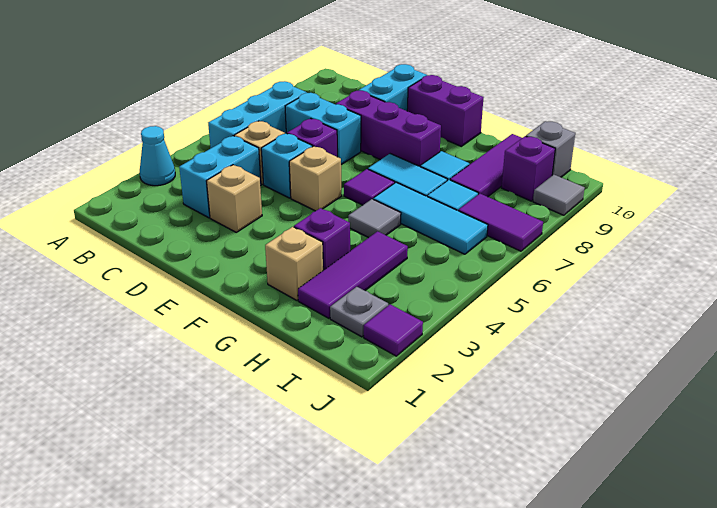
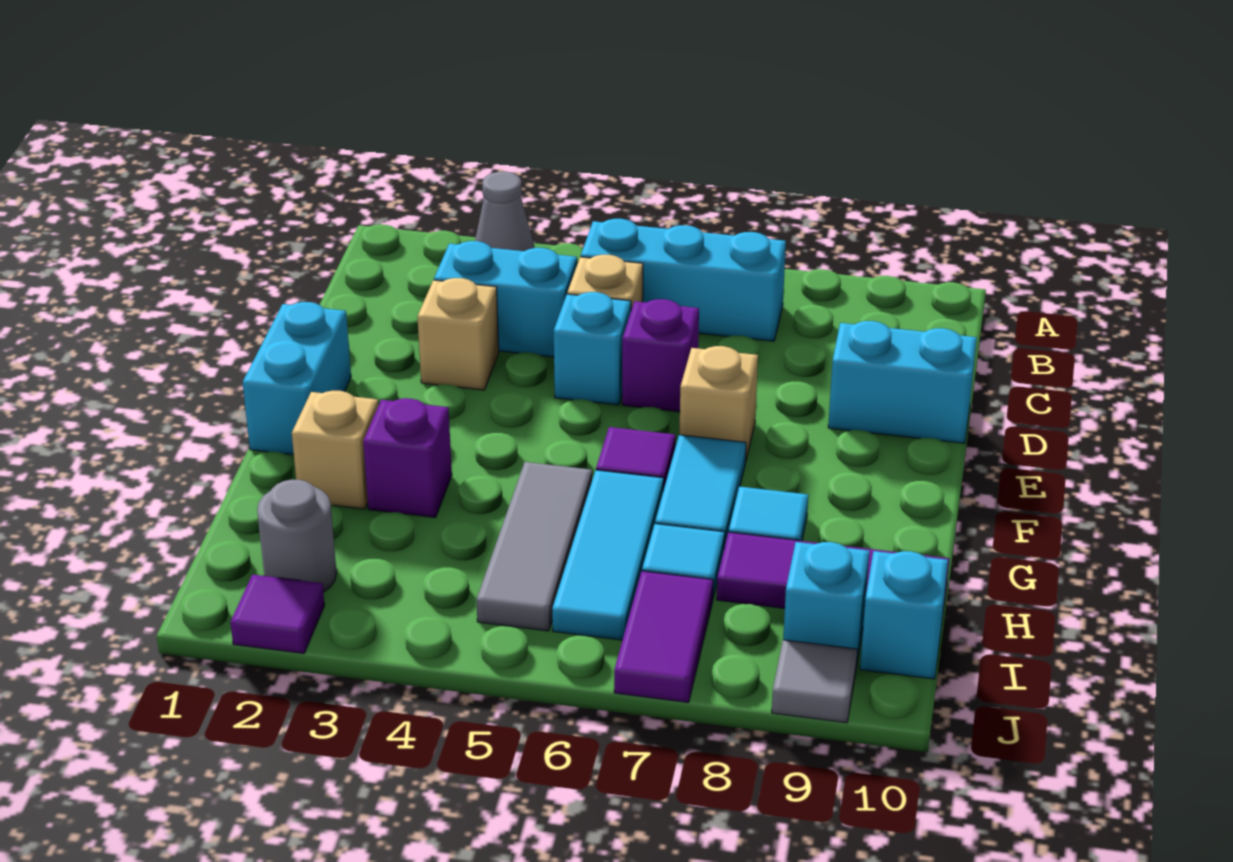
cyan 1x1 cone [140,126,175,186] -> grey 1x1 cone [475,172,534,251]
cyan 1x2 brick [285,93,361,165] -> cyan 1x2 brick moved to [243,302,351,455]
purple 1x3 brick [336,91,441,166] -> none
tan 1x1 brick [289,146,342,211] -> tan 1x1 brick moved to [679,346,758,462]
purple 1x2 brick [407,75,484,146] -> none
grey 1x1 tile [348,199,401,238] -> grey 1x3 tile [477,462,592,631]
purple 1x3 tile [298,231,408,318] -> none
grey 1x1 plate [330,287,388,337] -> grey 1x1 round brick [257,480,337,592]
purple 1x1 brick [502,136,555,201] -> cyan 1x1 brick [783,542,870,667]
grey 1x1 brick [526,121,575,177] -> cyan 1x1 brick [860,551,948,679]

